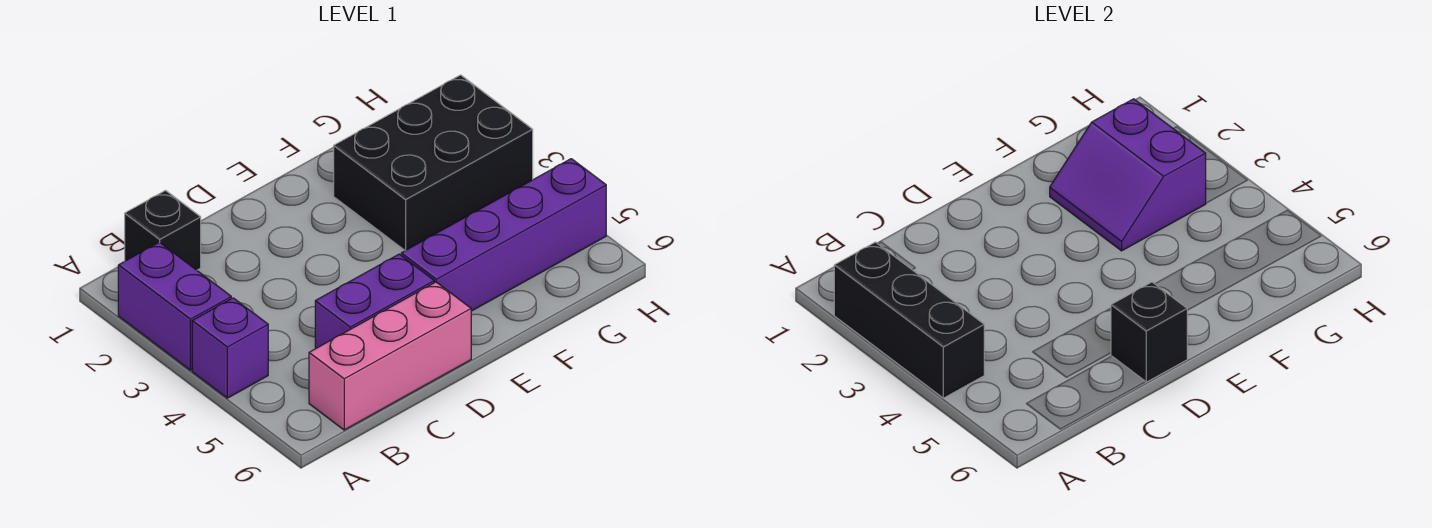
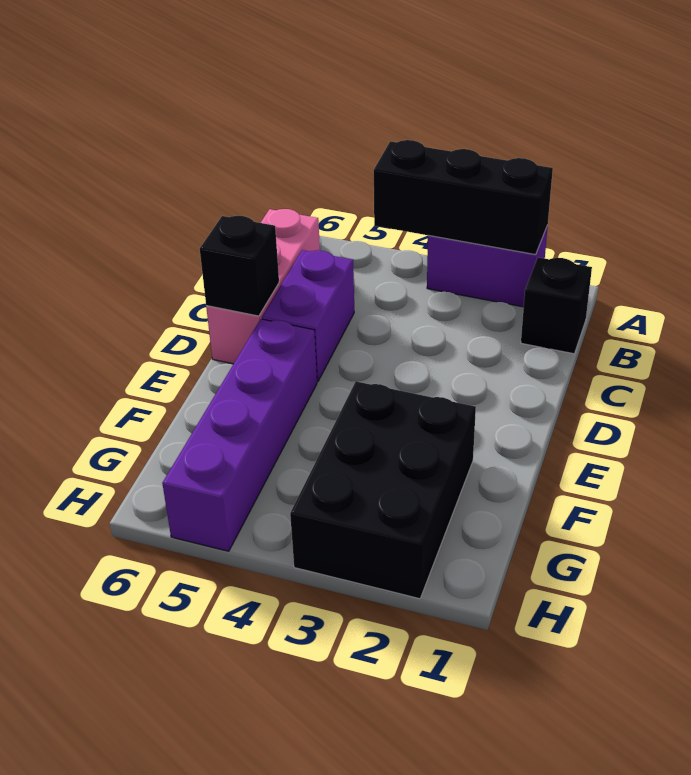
purple 1x1 brick [192,298,268,398] -> none
purple 2x2 slope [1050,99,1206,251] -> none

